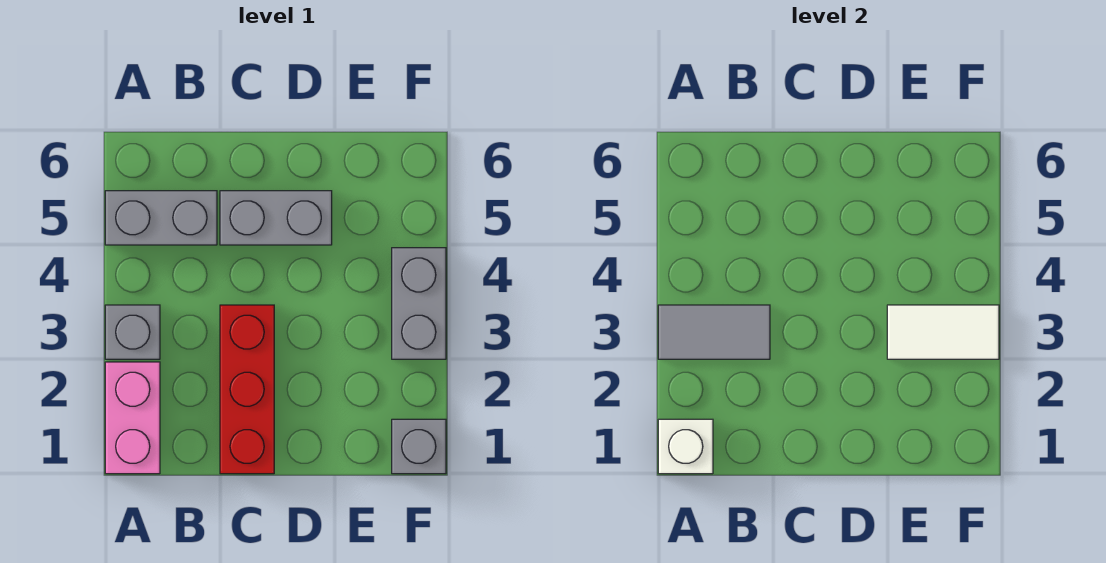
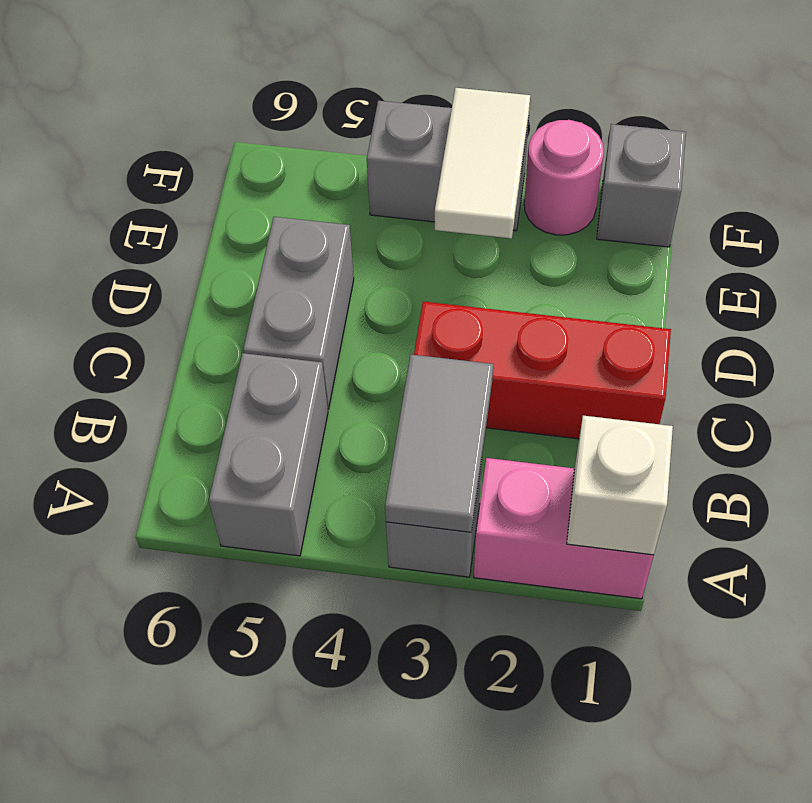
none -> pink 1x1 round brick [524,120,604,235]

